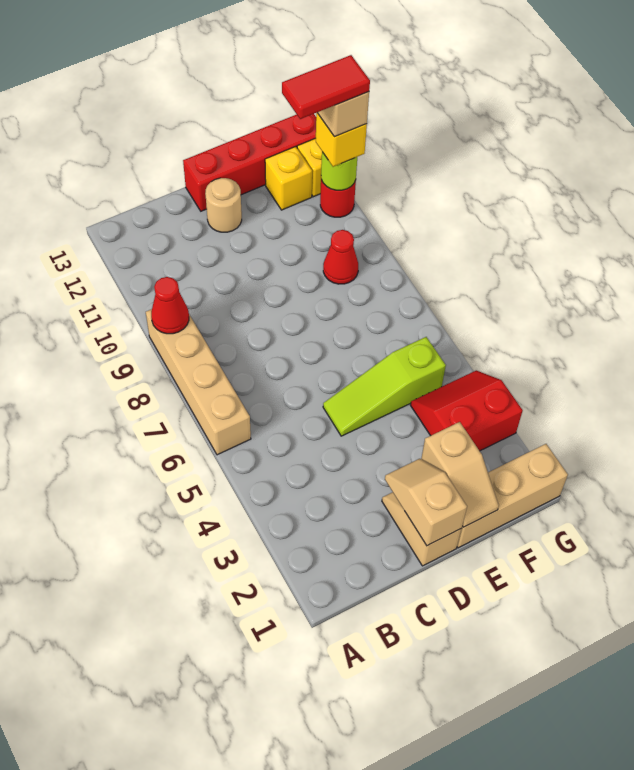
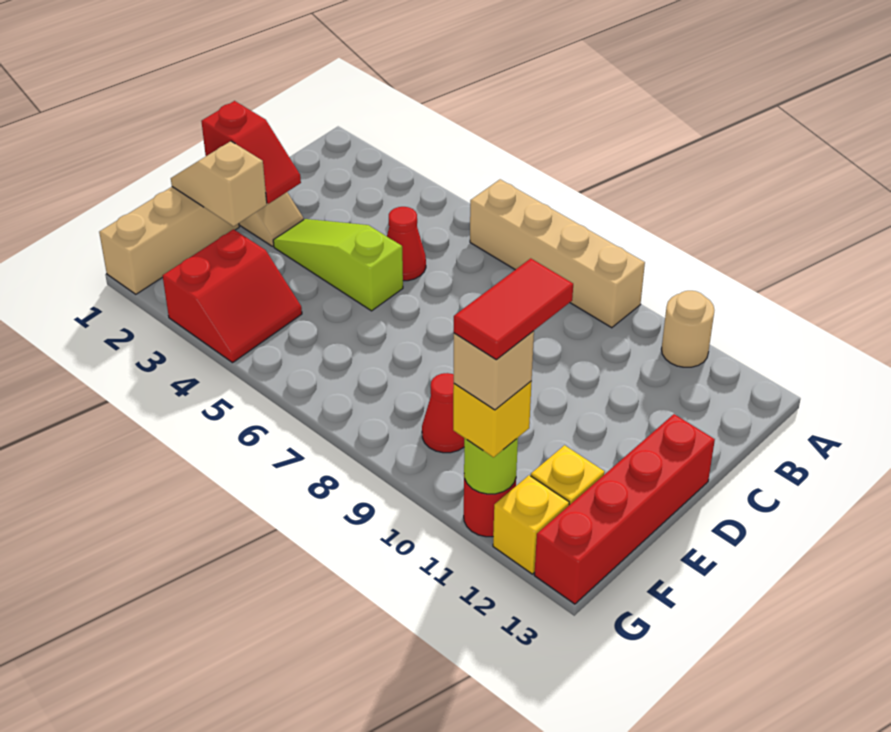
red 1x1 cone [151,277,189,334] -> red 1x1 cone moved to [387,207,426,281]
tan 1x2 slope [385,459,467,546] -> red 1x2 slope [201,101,301,204]
lime 1x3 slope [323,337,446,436] -> lime 1x3 slope turned to [273,219,403,311]
tan 1x1 round brick [205,178,242,232] -> tan 1x1 round brick moved to [661,291,714,367]

